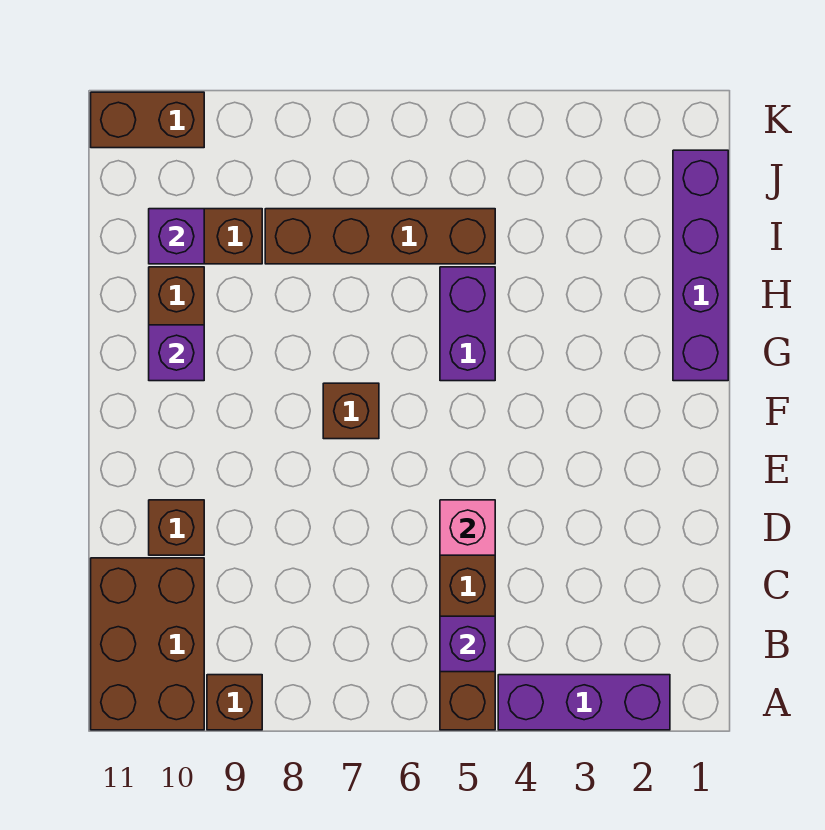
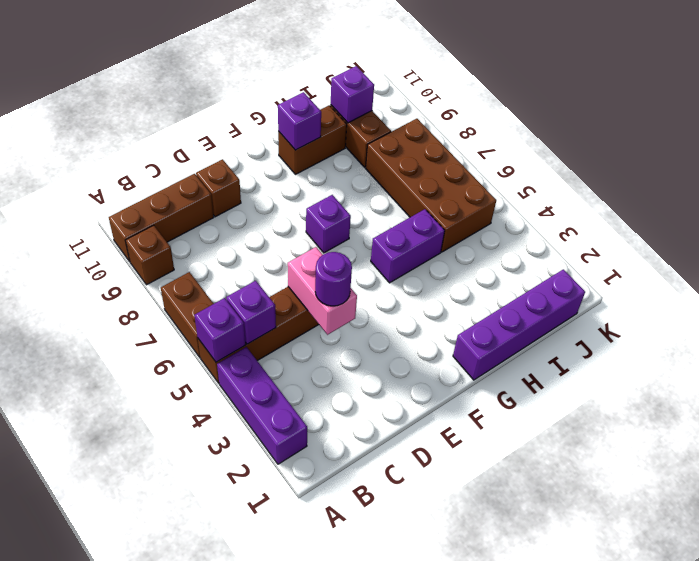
none -> purple 1x1 brick [194,298,245,362]
brown 2x3 brick [91,558,204,730] -> brown 1x3 brick [109,174,214,262]
none -> purple 1x1 round brick [315,252,352,306]
pink 1x1 brick [440,500,495,555] -> pink 1x2 brick [288,247,357,335]
brown 1x1 brick [323,383,379,439] -> purple 1x1 brick [306,195,351,253]
brown 1x4 brick [265,209,495,264] -> brown 2x4 brick [366,119,496,252]
brown 1x2 brick [91,92,204,148] -> brown 1x2 brick moved to [161,272,214,357]

